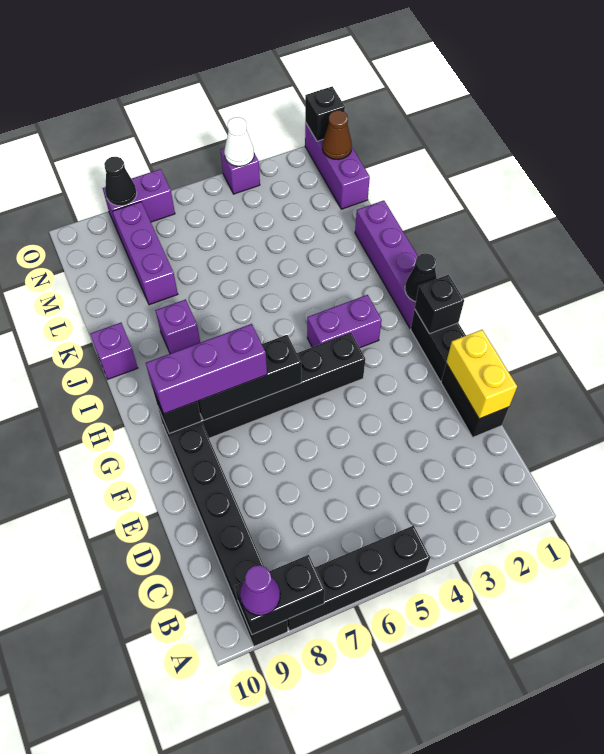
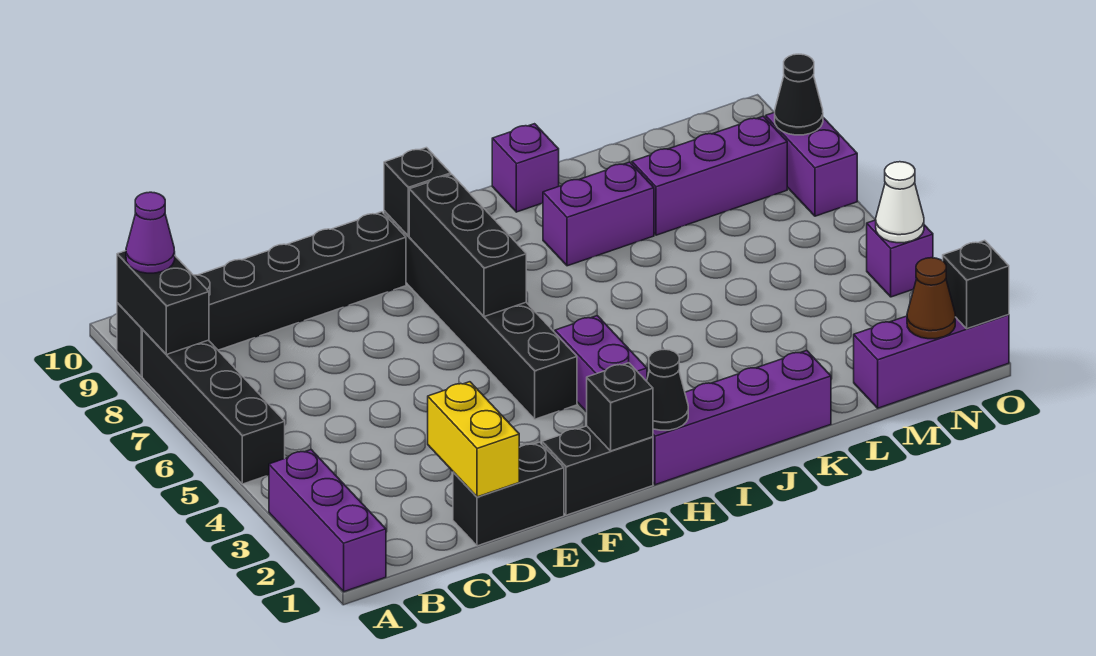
yellow 1x2 brick [446,330,517,419] -> yellow 1x2 brick turned to [428,382,519,497]
purple 1x3 brick [146,324,267,414] -> purple 1x3 brick moved to [269,450,386,592]
purple 1x1 brick [155,299,200,353] -> purple 1x2 brick [543,162,654,266]

